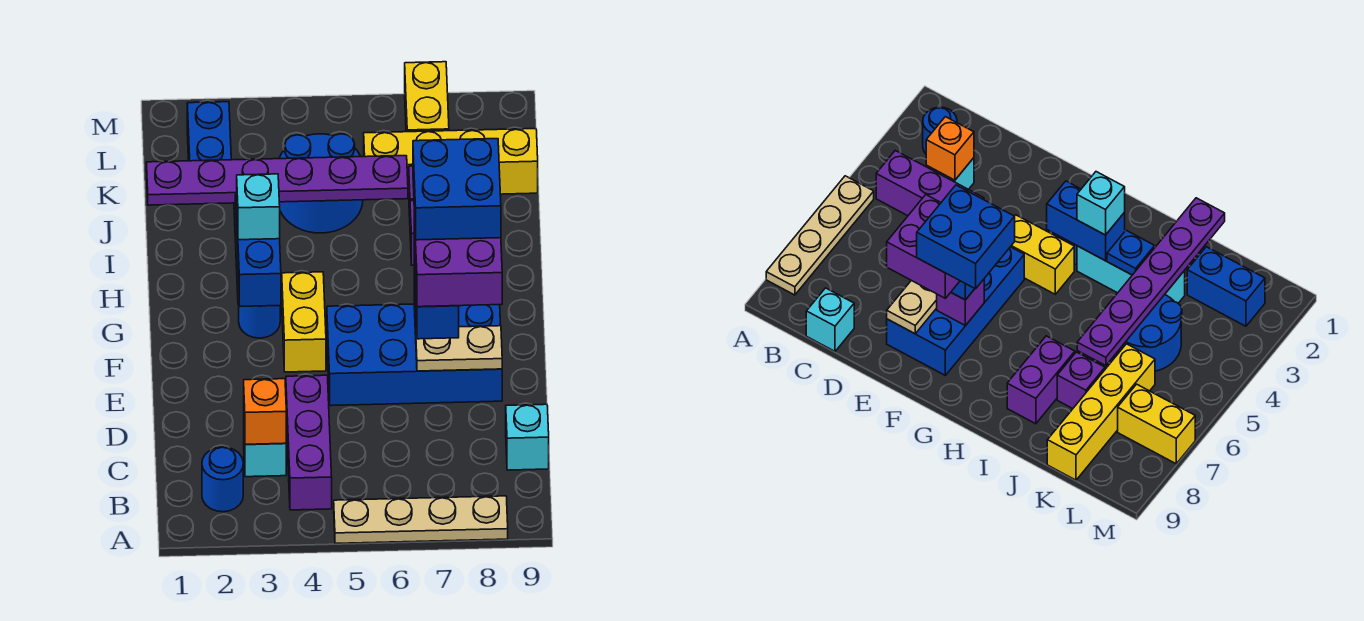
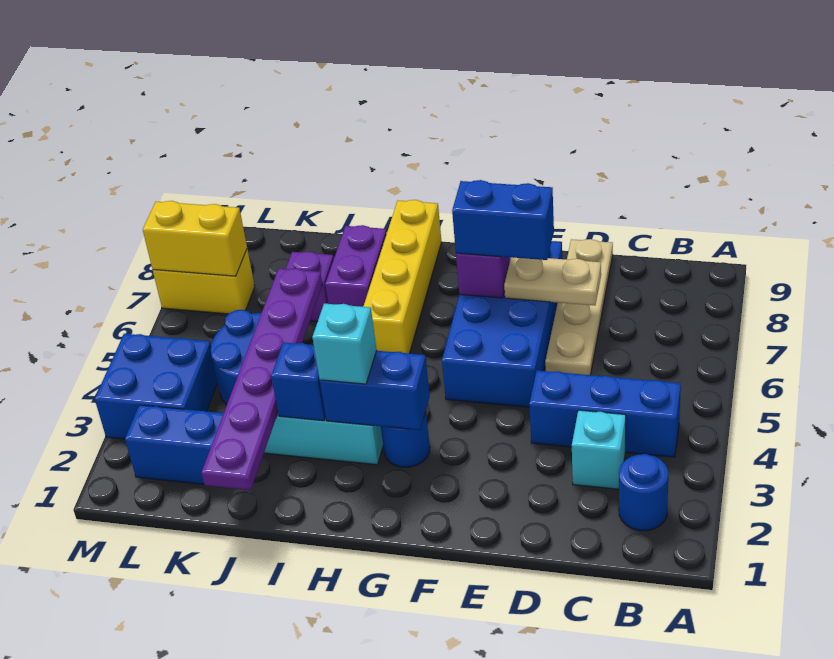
tan 1x4 plate [334,496,508,543] -> tan 1x4 plate moved to [545,239,613,375]
purple 1x3 brick [286,375,332,510] -> blue 1x3 brick [529,370,681,457]
orange 1x1 brick [244,379,286,444] -> none
cyan 1x1 brick [506,404,549,470] -> none
tan 1x2 plate [416,326,502,371] -> tan 1x2 plate turned to [504,257,601,305]
purple 2x2 brick [414,214,502,307] -> none
yellow 1x2 brick [282,272,326,372] -> yellow 1x2 brick moved to [143,201,247,276]
blue 2x2 brick [413,139,501,240] -> blue 2x2 brick moved to [95,334,218,439]
blue 1x1 plate [1107,230,1155,275] -> blue 1x1 brick [271,342,326,421]
yellow 1x4 brick [364,129,538,196] -> yellow 1x4 brick moved to [363,200,442,354]

